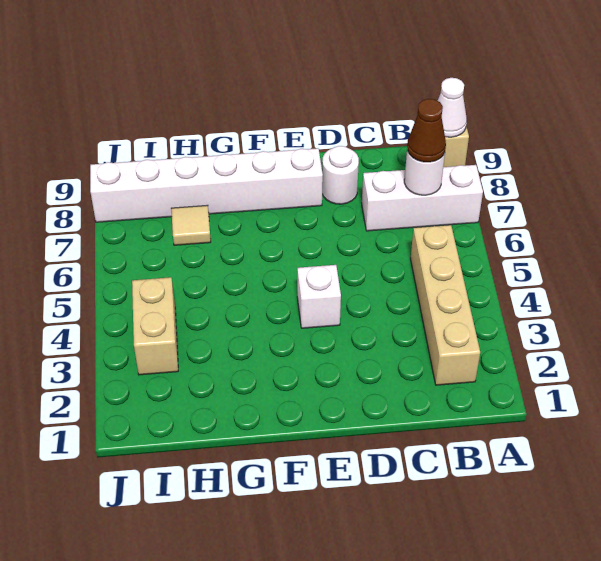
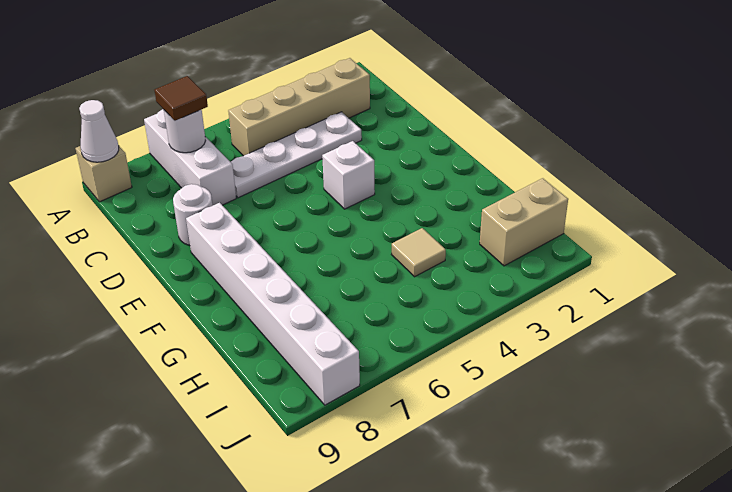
brown 1x1 cone [407,99,446,162] -> brown 1x1 tile [154,76,208,121]
none -> white 1x4 plate [231,112,362,198]
tan 1x1 tile [171,205,211,245] -> tan 1x1 tile moved to [392,228,446,277]
tan 1x2 brick [132,277,178,375] -> tan 1x2 brick moved to [480,178,568,266]

